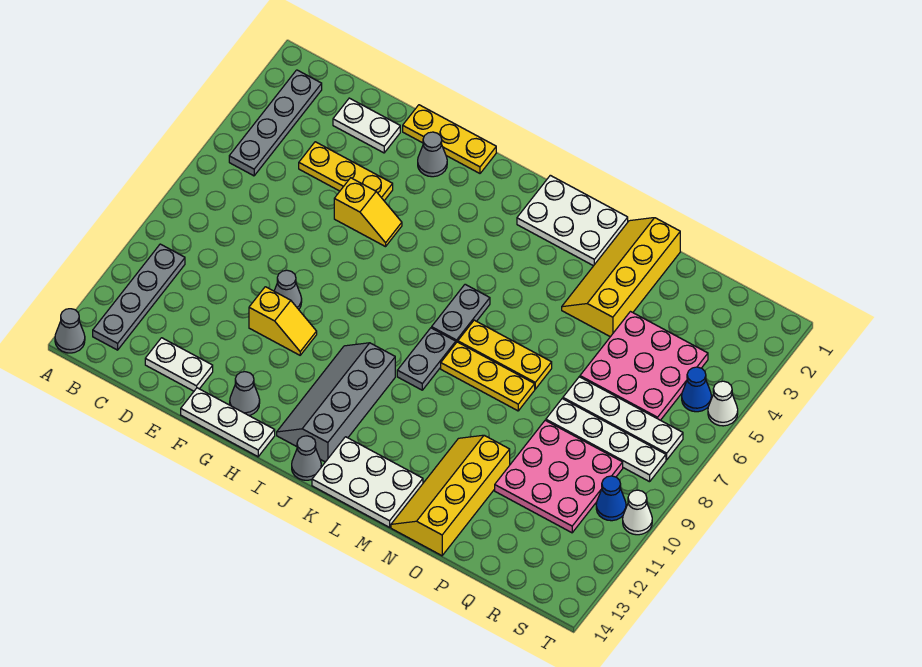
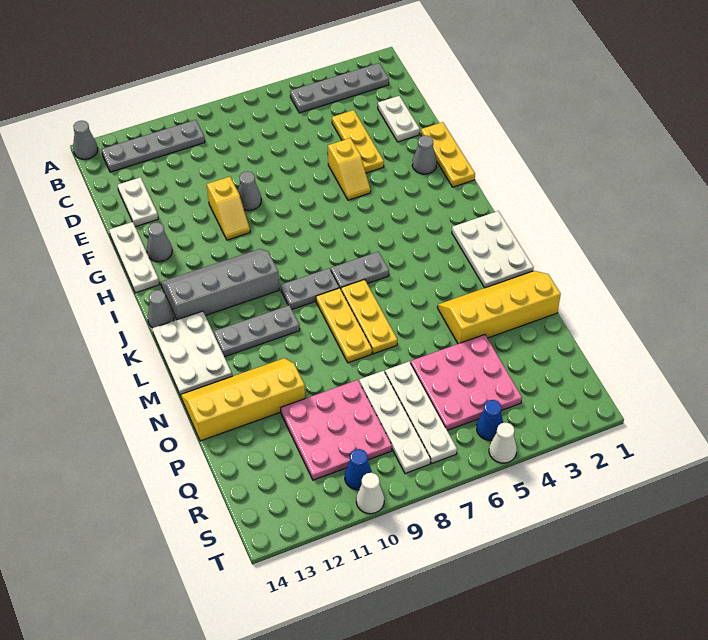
none -> grey 1x3 plate [214,305,300,357]

